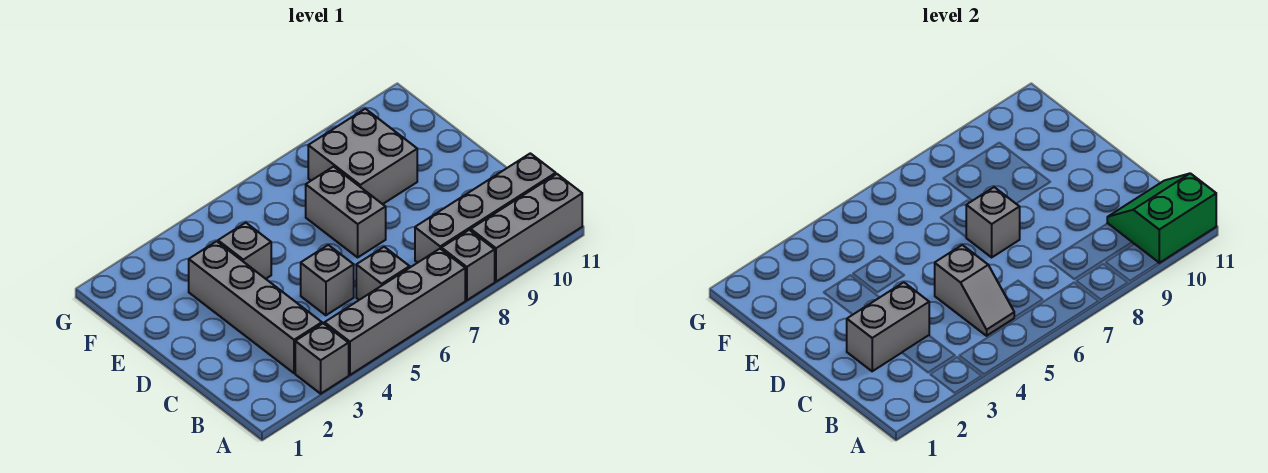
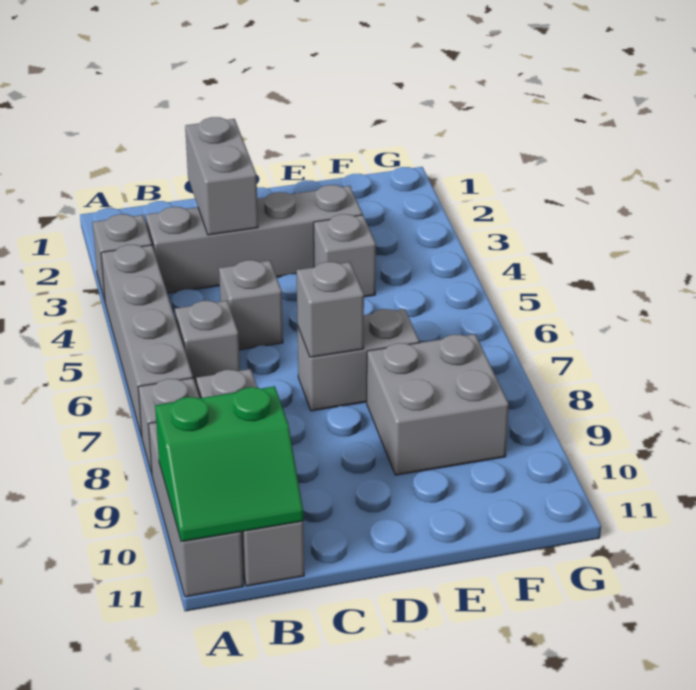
green 2x2 slope [1107,173,1216,263] -> green 2x2 slope turned to [155,386,303,542]
grey 1x2 slope [935,245,1014,336] -> none

